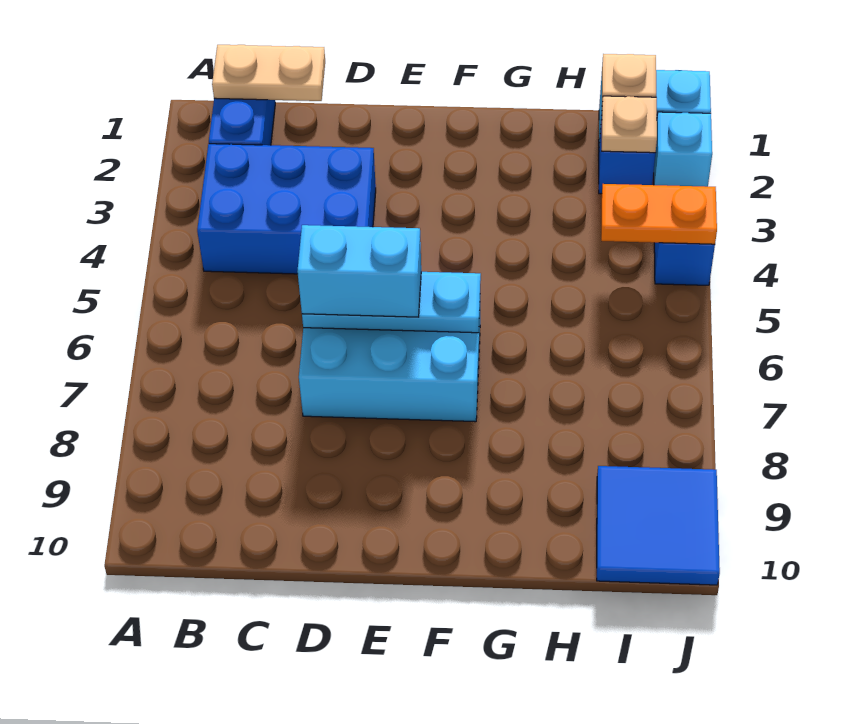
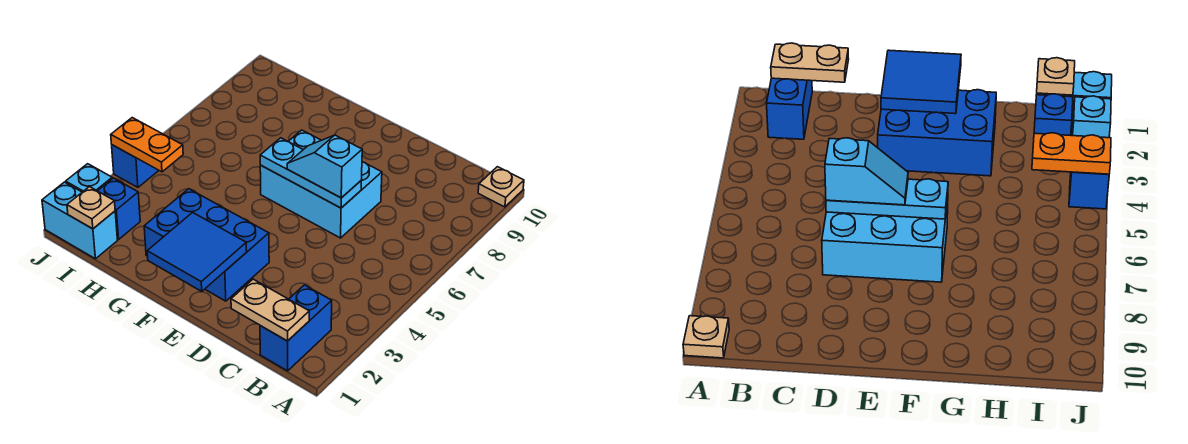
blue 2x3 brick [197,144,376,274] -> blue 2x3 brick moved to [144,189,269,301]
cyan 1x2 brick [297,225,421,317] -> cyan 1x2 slope [287,135,362,198]
tan 1x1 plate [602,96,657,153] -> tan 1x1 plate moved to [478,167,524,207]
blue 2x2 tile [597,466,720,585] -> blue 2x2 tile moved to [147,213,247,291]

